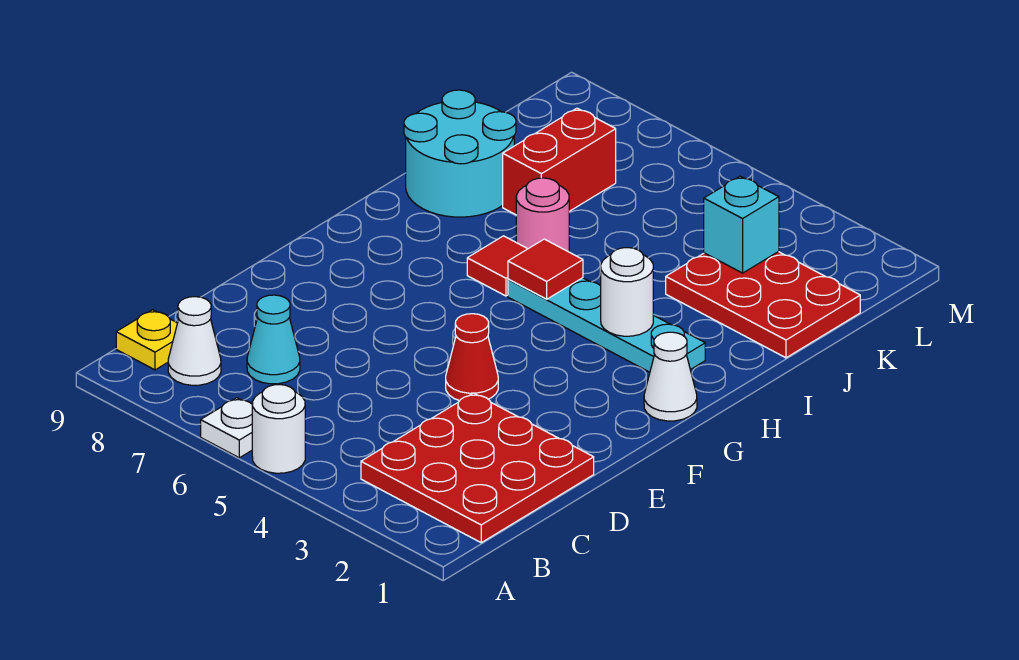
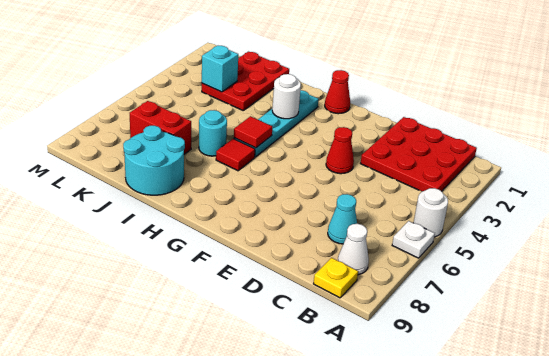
white 1x1 cone [644,332,697,421] -> red 1x1 cone [325,70,350,114]
pink 1x1 round brick [516,178,569,252] -> cyan 1x1 round brick [199,110,227,156]

